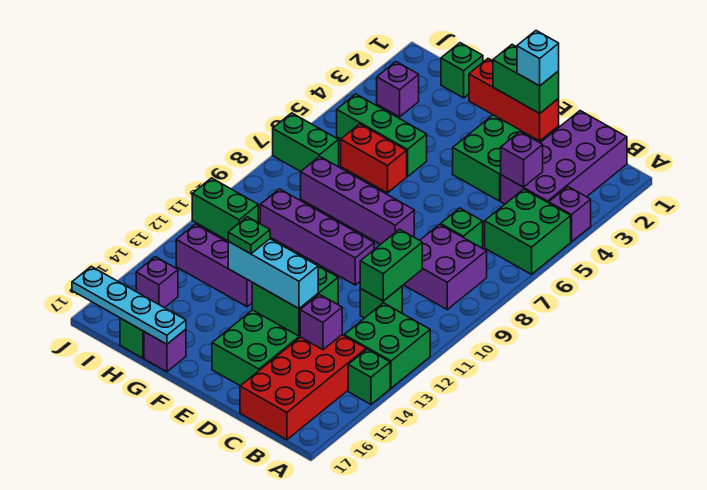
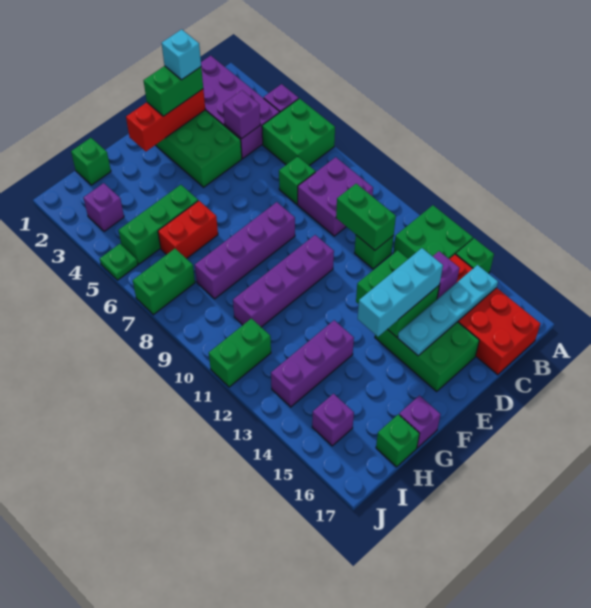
green 1x1 plate [228,217,270,254] -> green 1x1 plate moved to [100,244,138,280]
cyan 1x4 plate [72,266,186,344] -> cyan 1x4 plate moved to [398,265,498,356]

